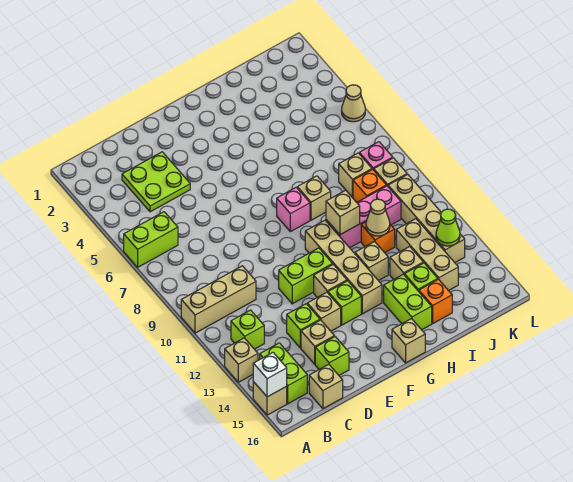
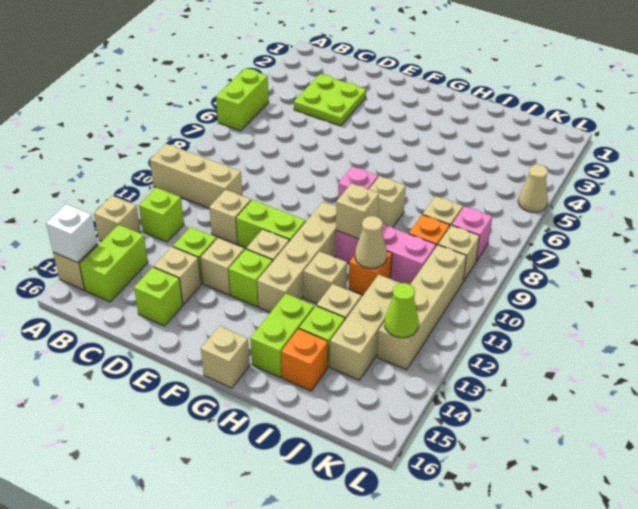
lime 1x2 brick [124,212,178,267] -> lime 1x2 brick turned to [216,68,269,131]
tan 1x1 brick [309,364,343,409] -> tan 1x1 brick moved to [209,190,251,244]

